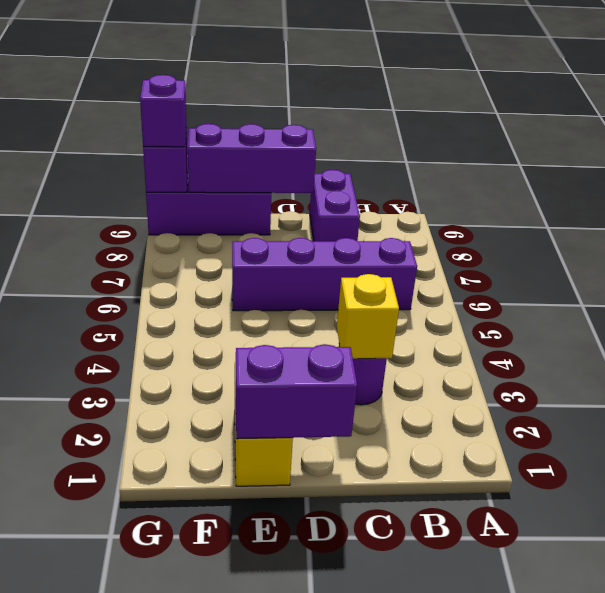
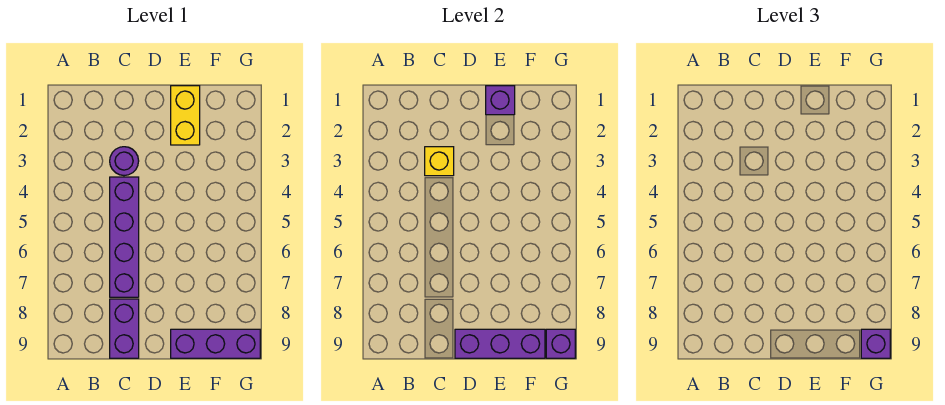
purple 1x4 brick [232,238,417,311] -> purple 1x4 brick turned to [110,177,139,297]
purple 1x2 brick [236,344,357,439] -> purple 1x1 brick [486,86,515,115]

